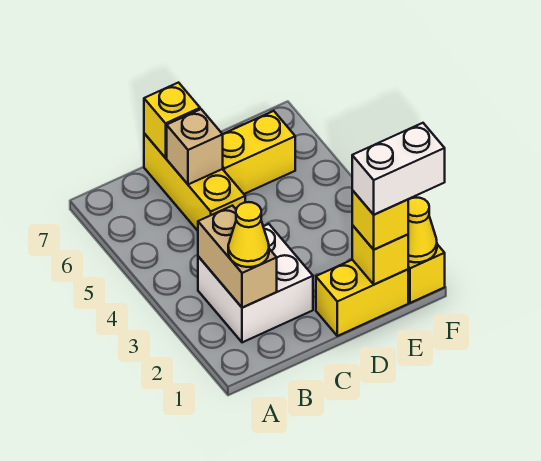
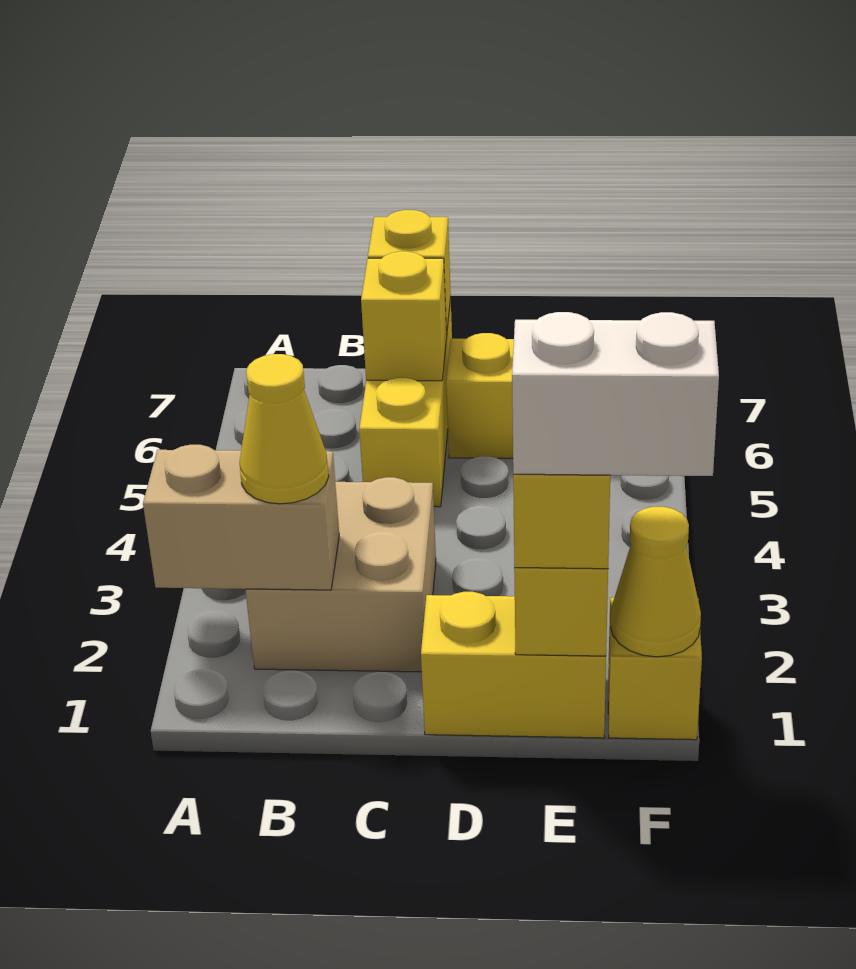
white 2x2 brick [198,224,313,342] -> tan 2x2 brick [245,477,436,672]
tan 1x2 brick [198,206,277,308] -> tan 1x2 brick turned to [143,445,339,590]
tan 1x1 brick [167,109,223,184] -> yellow 1x1 brick [361,251,447,381]

